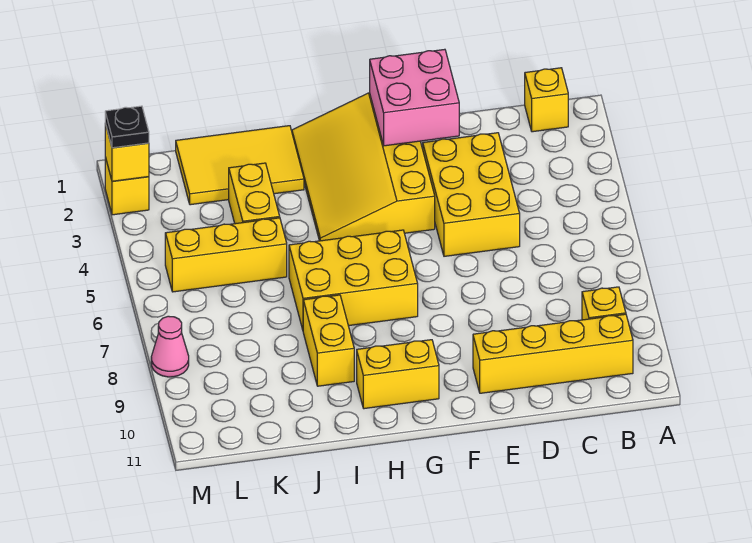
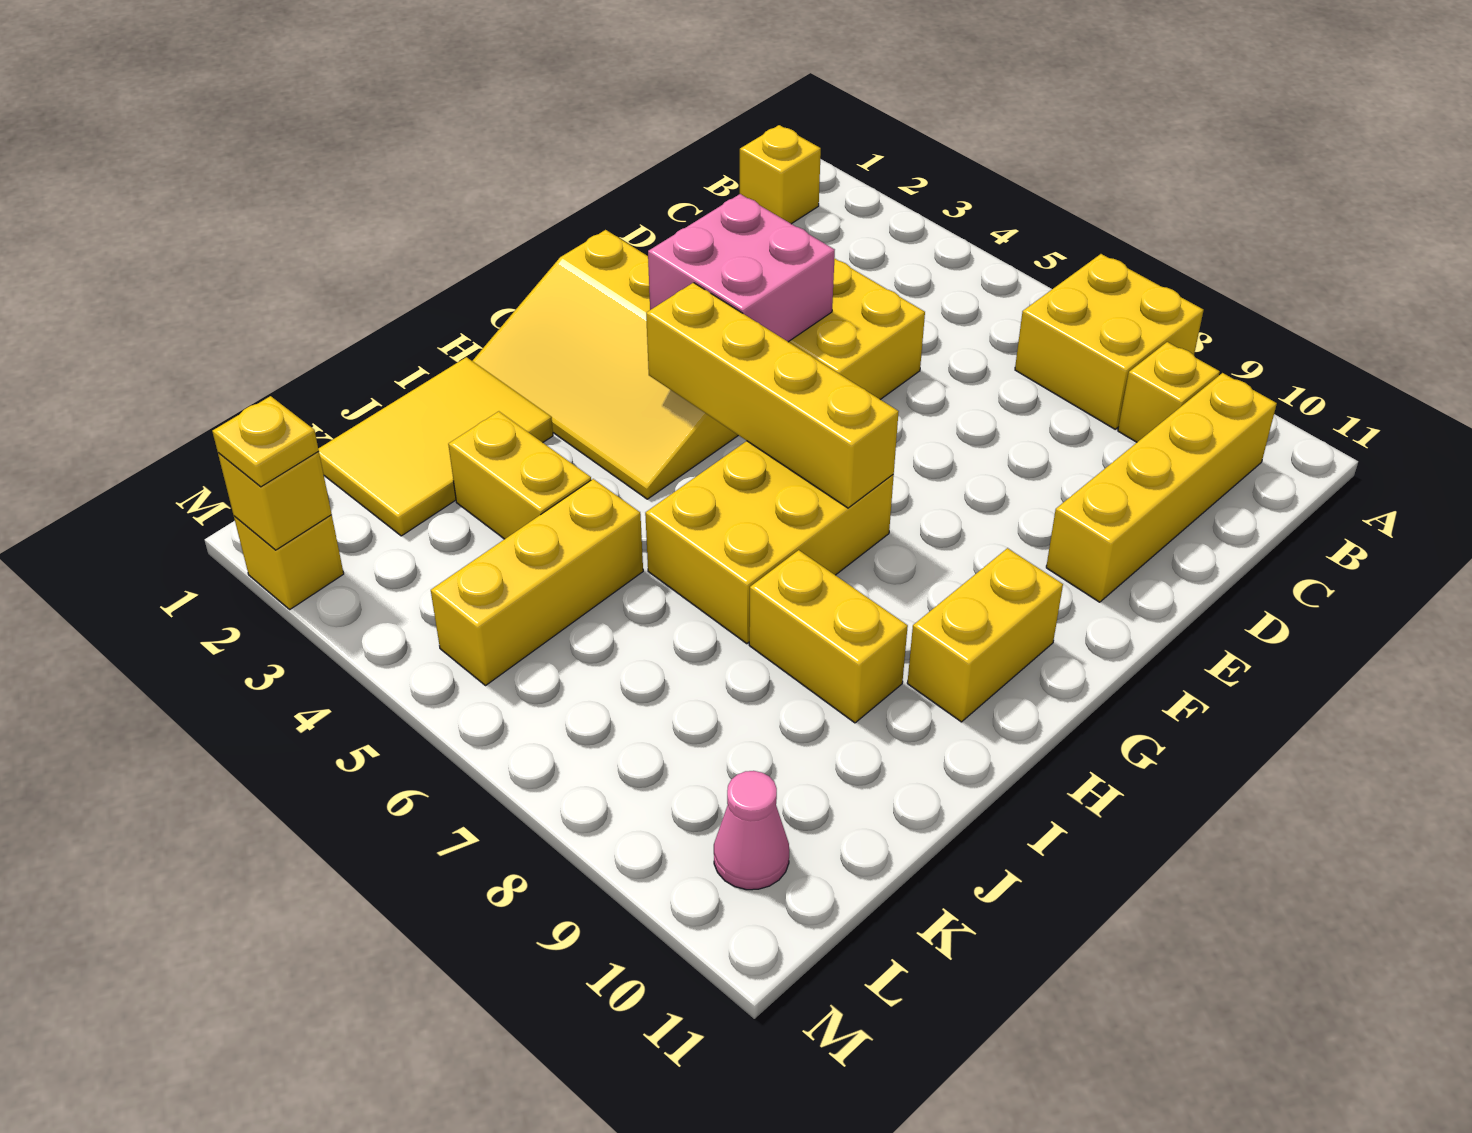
none -> yellow 2x2 brick [1015,254,1204,429]
pink 2x2 brick [370,49,459,146] -> pink 2x2 brick moved to [648,194,835,342]
none -> yellow 1x4 brick [646,283,899,508]
black 1x1 plate [105,106,149,148] -> yellow 1x1 plate [212,396,319,487]
pink 1x1 cone [151,316,189,377] -> pink 1x1 cone moved to [714,771,789,890]

